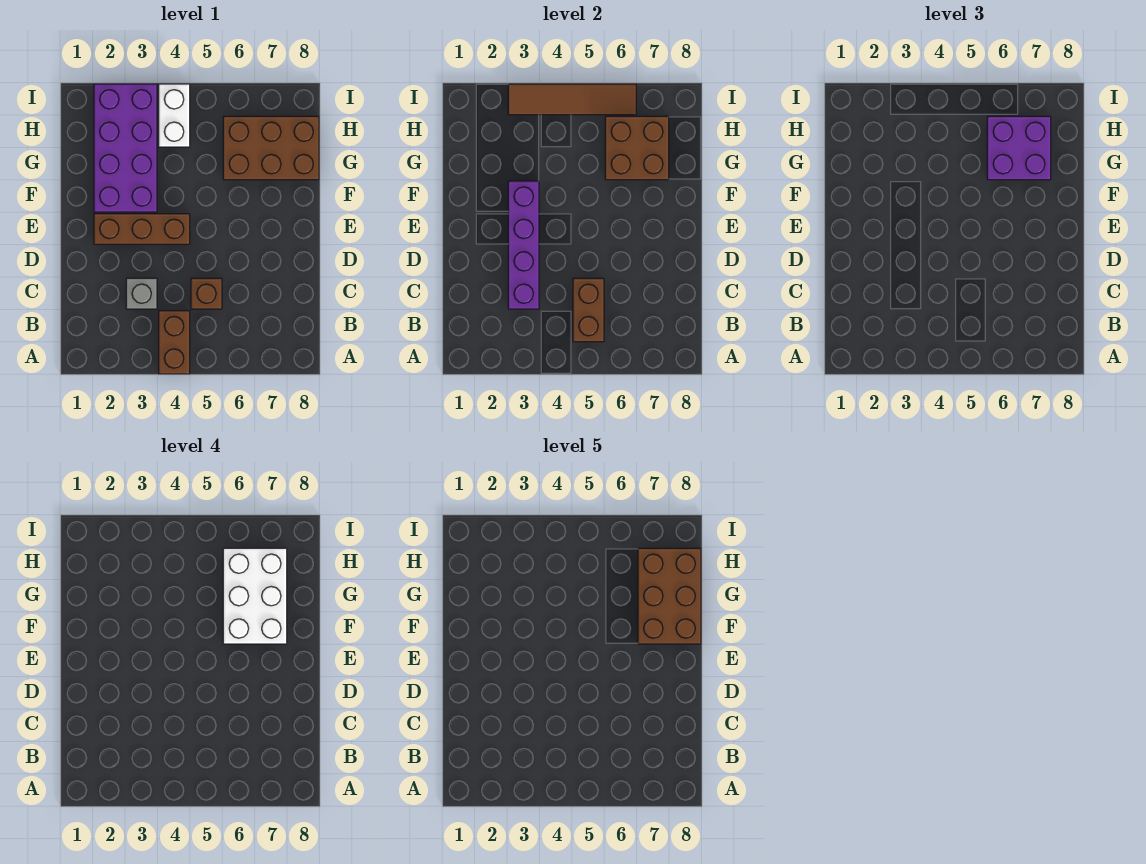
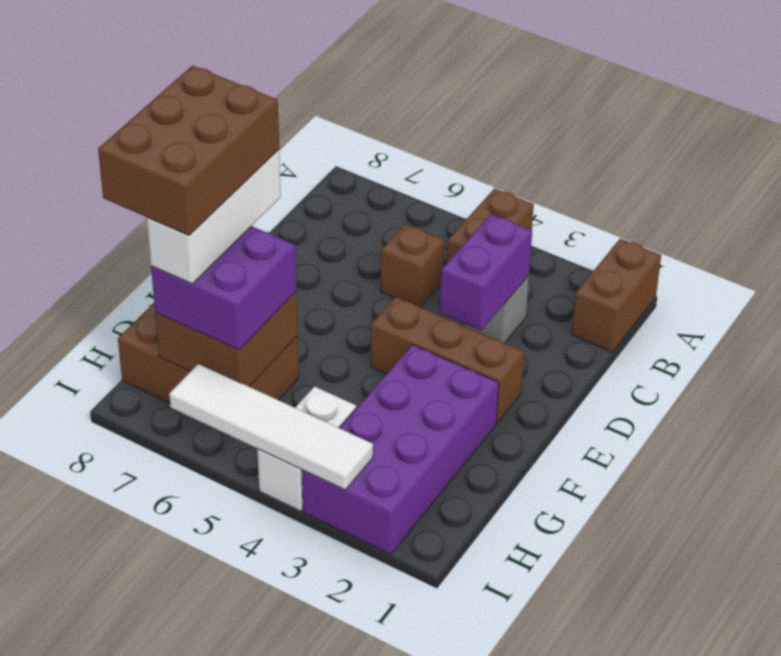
brown 1x2 brick [573,278,604,342] -> brown 1x2 brick moved to [572,239,661,352]
purple 1x4 brick [508,181,539,309] -> purple 1x2 brick [440,214,532,331]
white 2x3 brick [223,548,287,644] -> white 1x3 brick [147,150,281,284]
brown 1x4 tile [508,84,636,115] -> white 1x4 tile [169,364,373,490]

